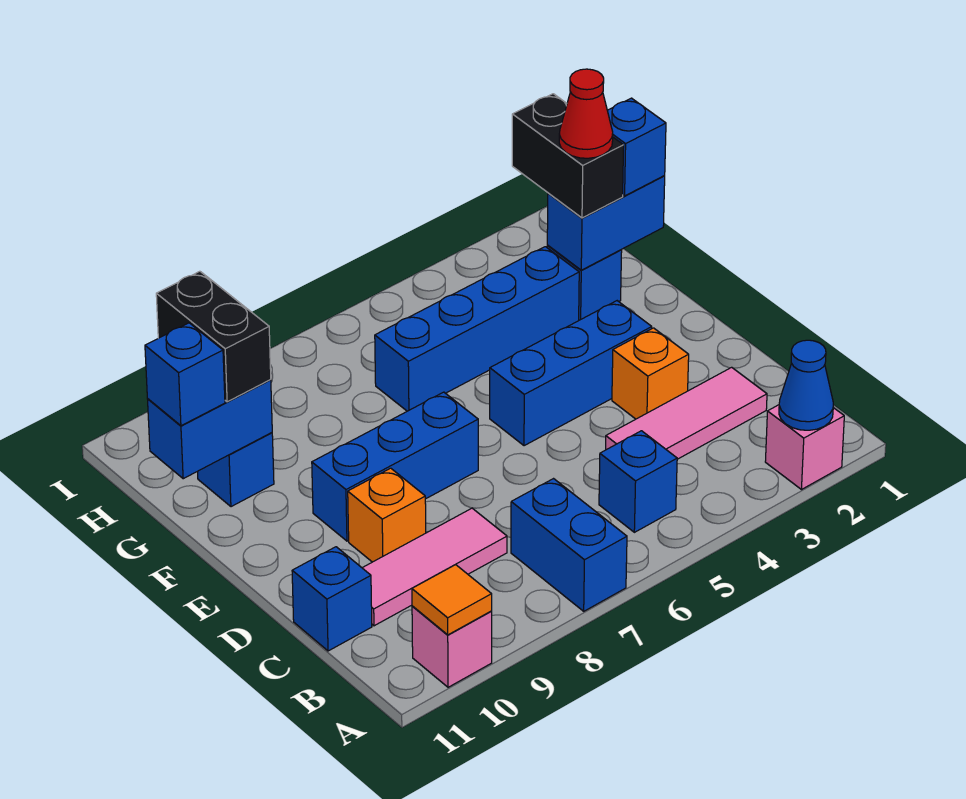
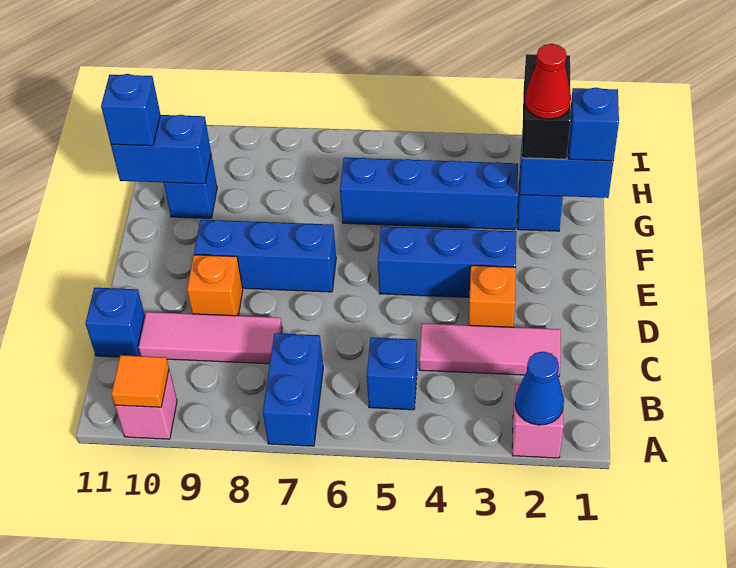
black 1x2 brick [156,271,271,402] -> none

